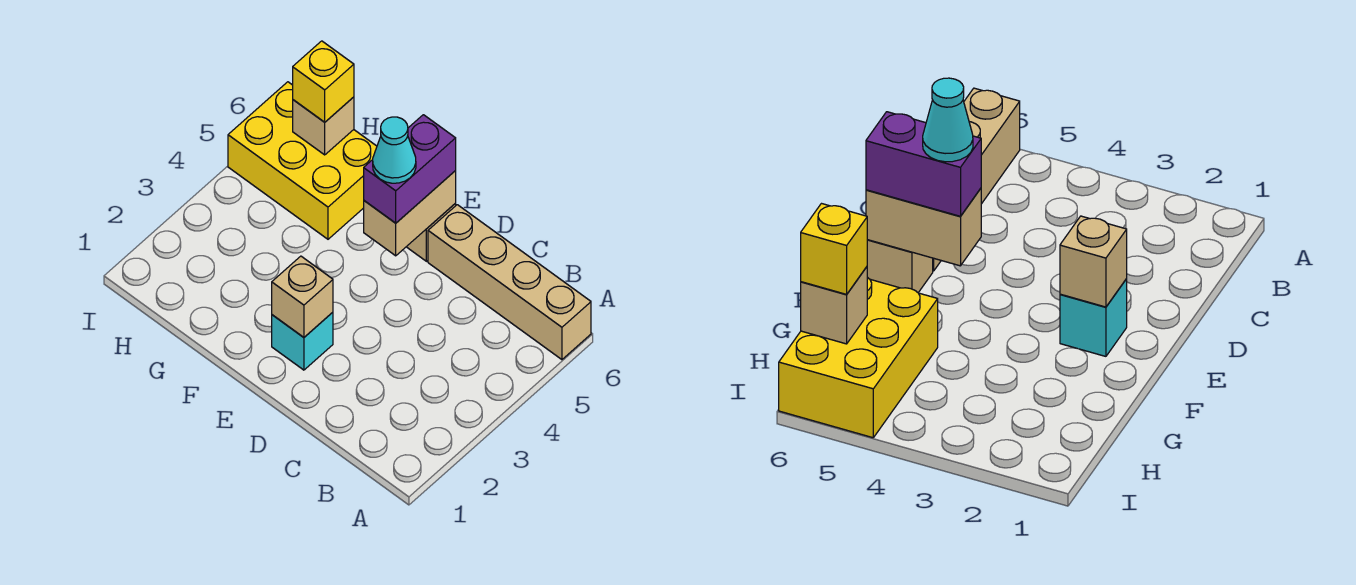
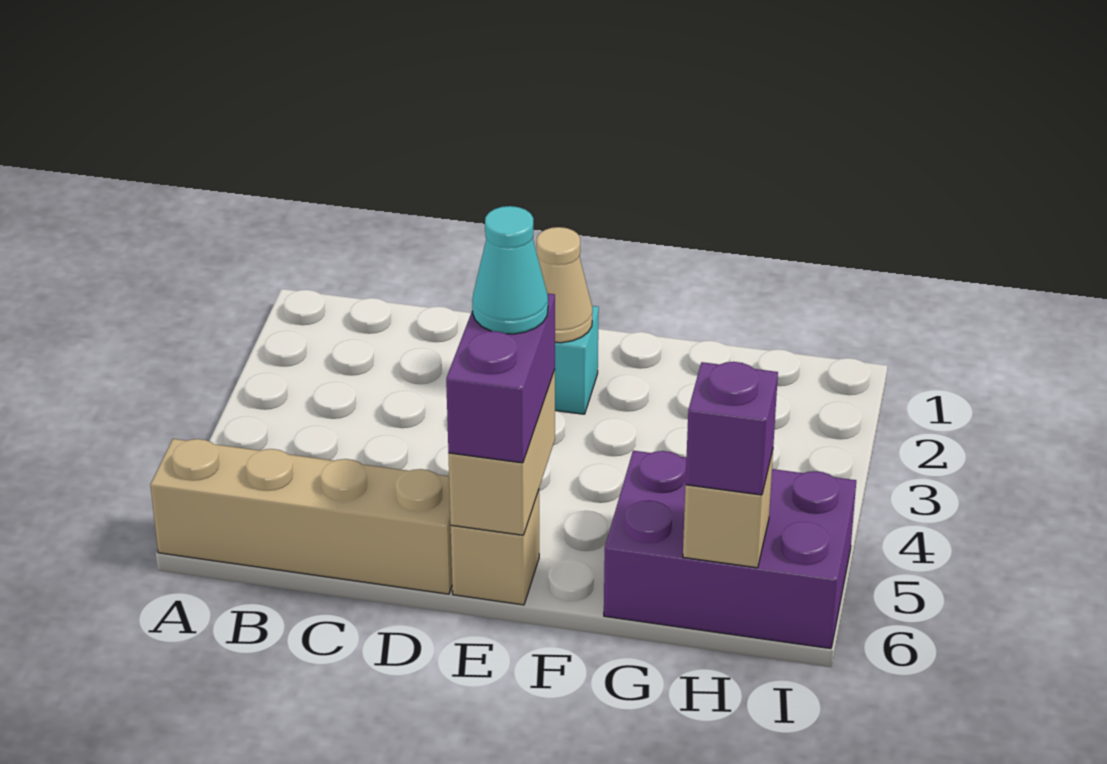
tan 1x1 brick [272,256,333,337] -> tan 1x1 cone [537,227,593,343]
yellow 2x3 brick [228,82,377,239] -> purple 2x3 brick [604,451,856,649]
yellow 1x1 brick [293,41,354,122] -> purple 1x1 brick [686,362,778,495]

